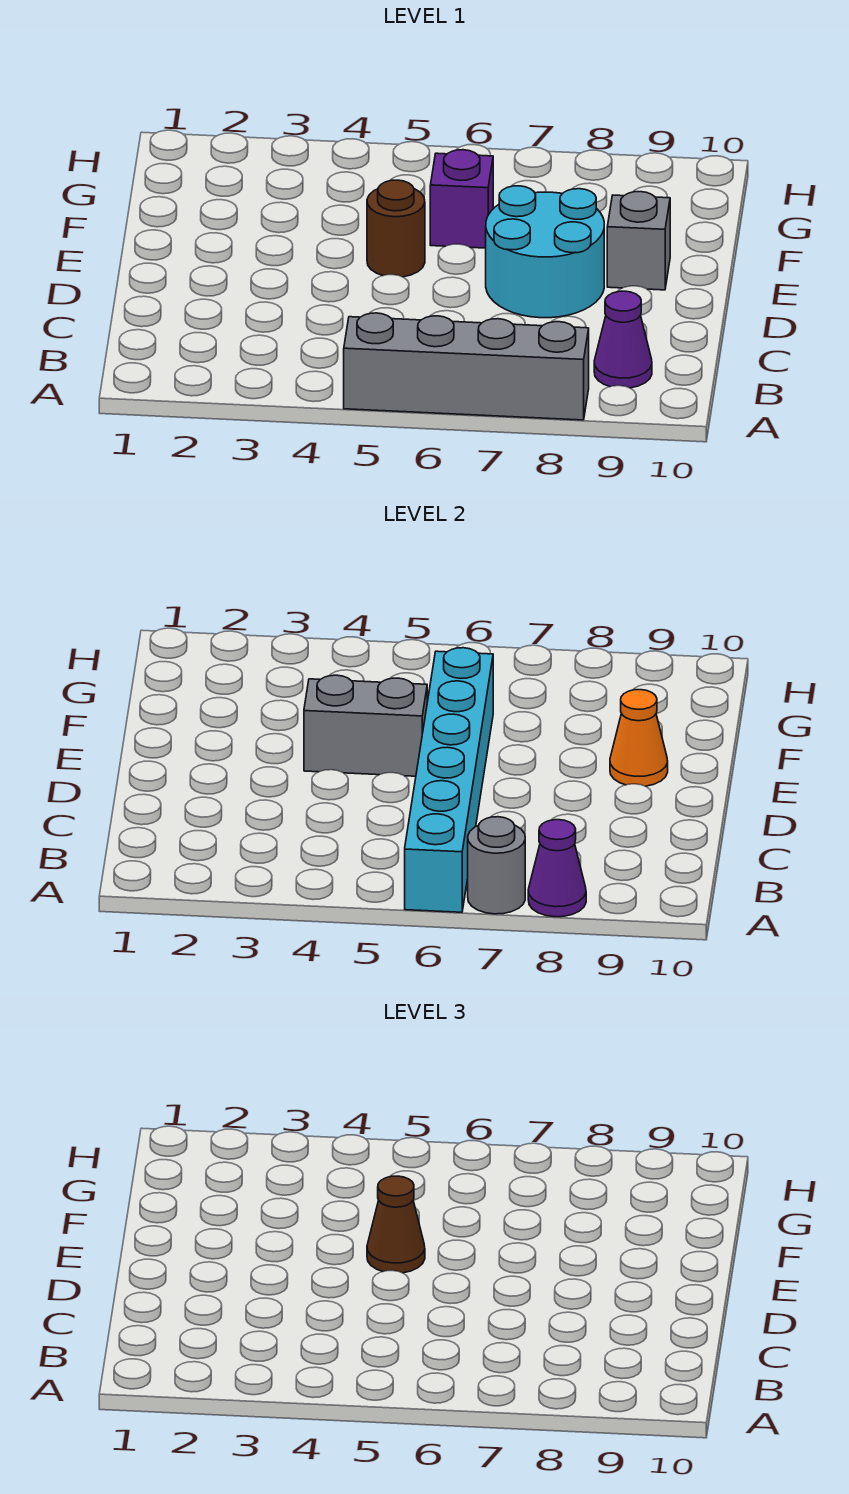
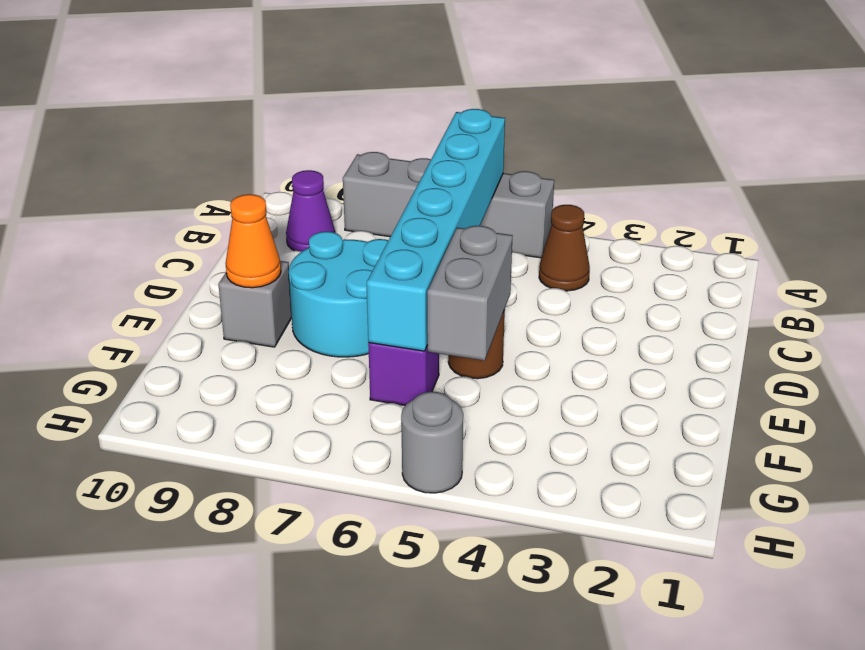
grey 1x1 round brick [468,817,525,914] -> grey 1x1 round brick moved to [401,392,463,493]
purple 1x1 cone [528,820,586,917] -> none
grey 1x2 brick [304,675,427,776] -> grey 1x2 brick turned to [427,226,513,361]
brown 1x1 cone [367,1176,425,1273] -> brown 1x1 cone moved to [539,205,590,291]

